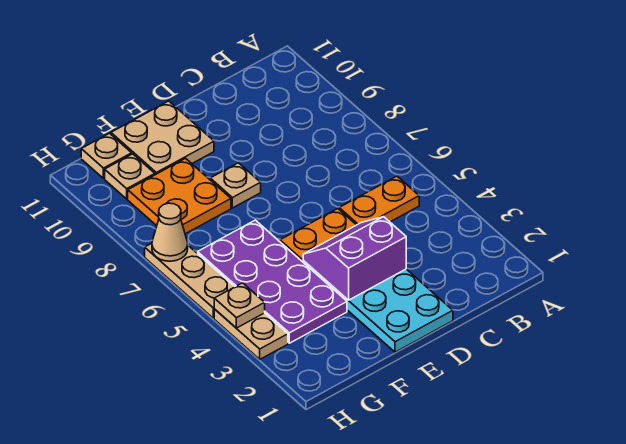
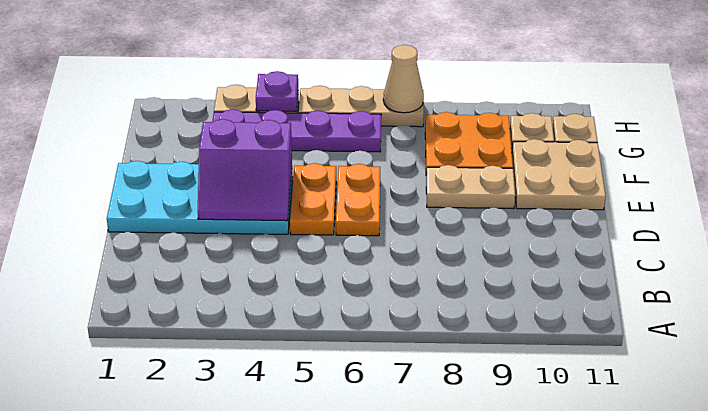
orange 1x2 plate [339,176,419,225] -> orange 1x2 plate moved to [336,164,380,236]
purple 2x2 slope [303,217,406,300] -> purple 2x2 slope turned to [198,119,292,221]
tan 1x1 plate [210,163,261,208] -> tan 1x2 plate [426,165,515,209]
purple 2x4 plate [198,220,347,343] -> purple 1x4 plate [212,109,381,152]
tan 1x1 plate [214,283,265,328] -> purple 1x1 plate [256,71,298,111]

